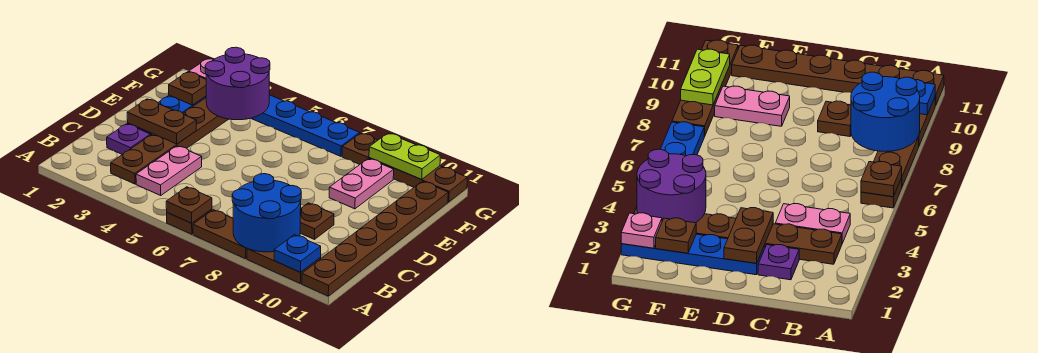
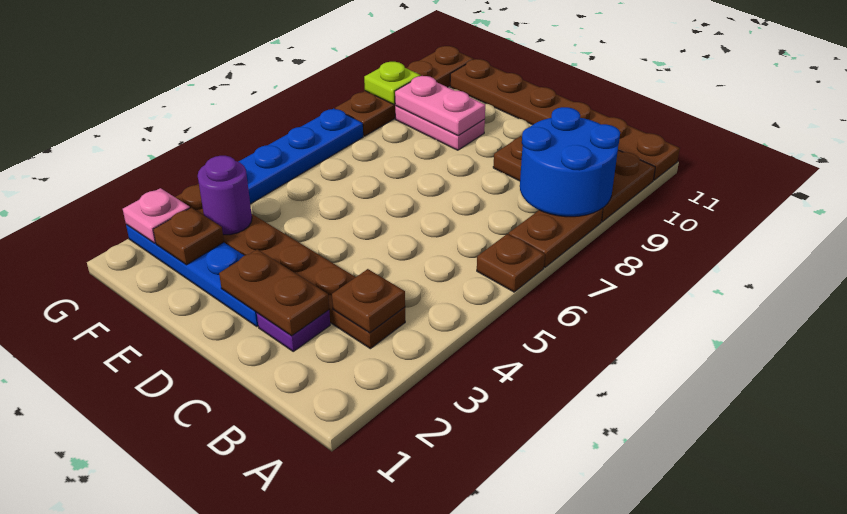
brown 1x1 plate [166,187,212,223] -> brown 1x1 plate moved to [332,269,405,333]
blue 1x1 plate [274,235,321,272] -> none
pink 1x2 plate [136,146,202,195] -> pink 1x2 plate moved to [395,76,485,135]
brown 1x2 plate [127,99,196,144] -> brown 1x2 plate turned to [219,249,329,336]
purple 2x2 round brick [205,47,270,120] -> purple 1x1 round brick [198,156,252,235]
lime 1x2 plate [369,133,440,179] -> lime 1x1 plate [364,62,421,104]

